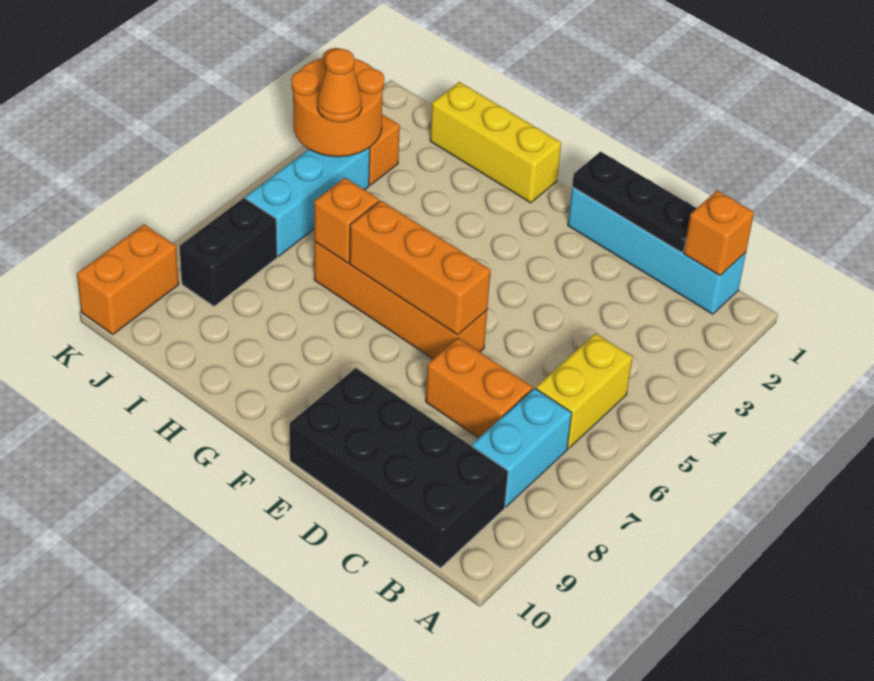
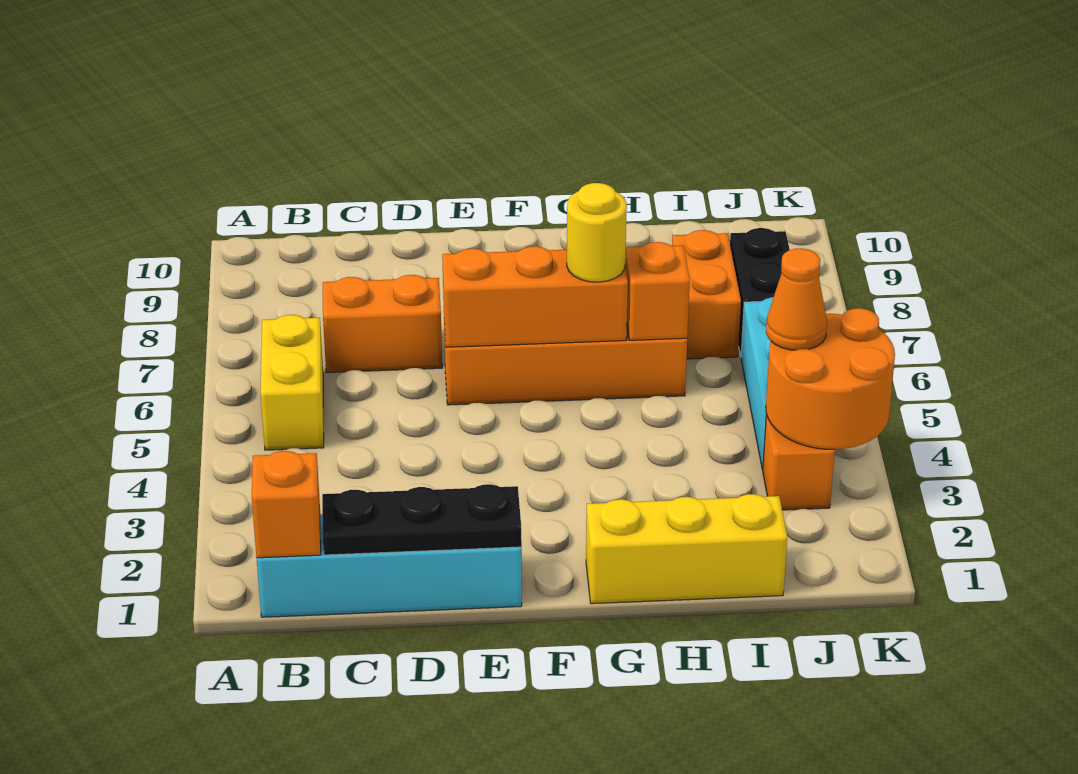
cyan 1x2 brick [472,388,572,507] -> none
black 2x4 brick [290,368,508,568] -> none
none -> yellow 1x1 round brick [567,183,627,282]
orange 1x2 brick [77,224,179,335] -> orange 1x2 brick moved to [672,230,741,359]

